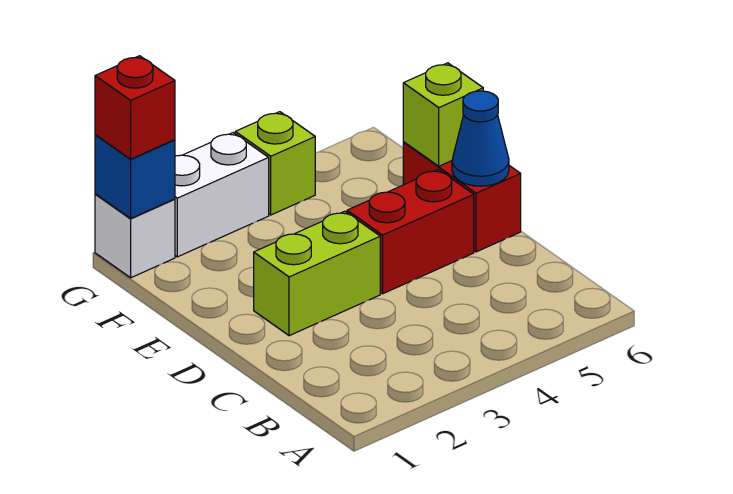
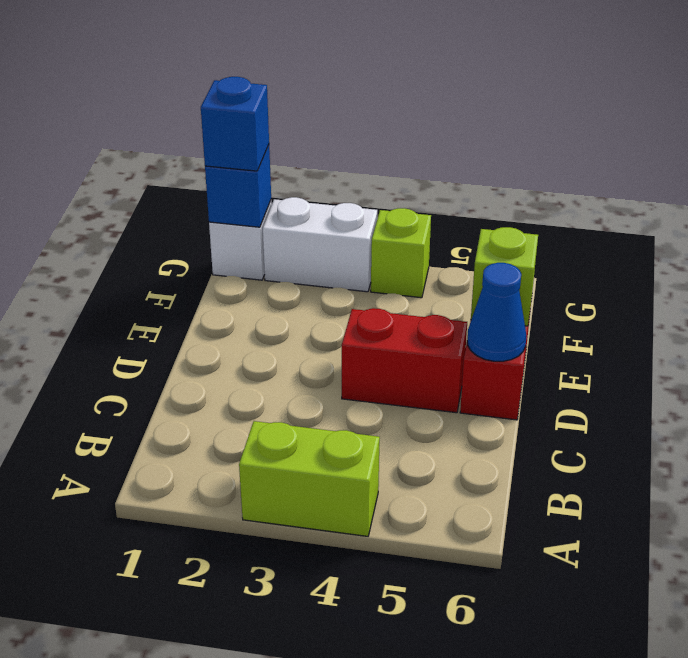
lime 1x2 brick [254,211,380,336] -> lime 1x2 brick moved to [239,421,380,536]
red 1x1 brick [95,56,175,159] -> blue 1x1 brick [201,77,269,171]

